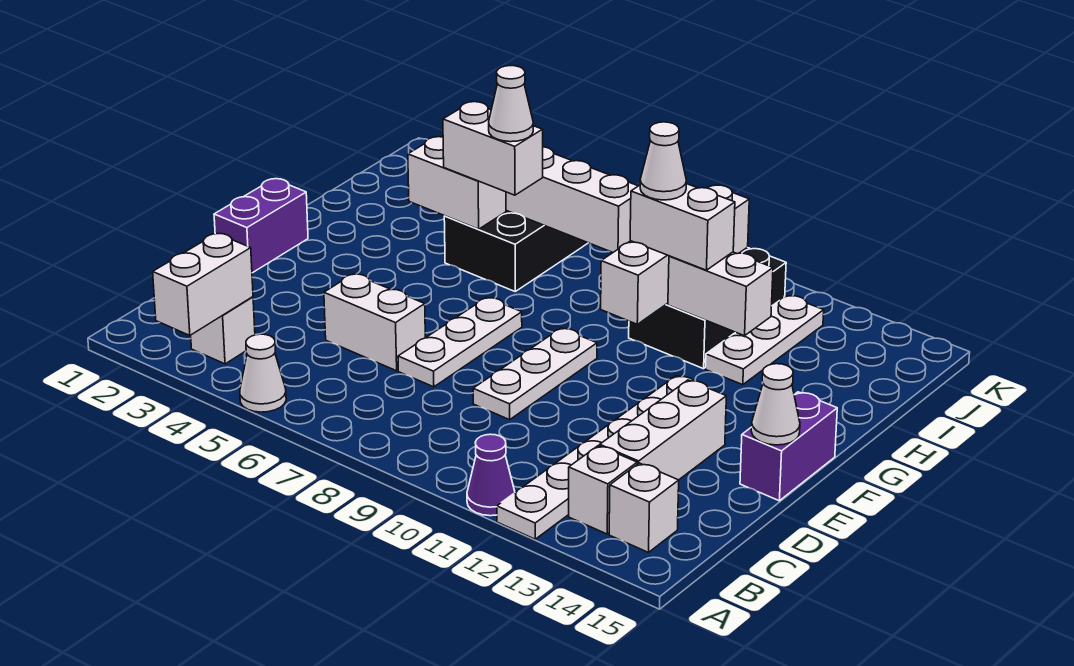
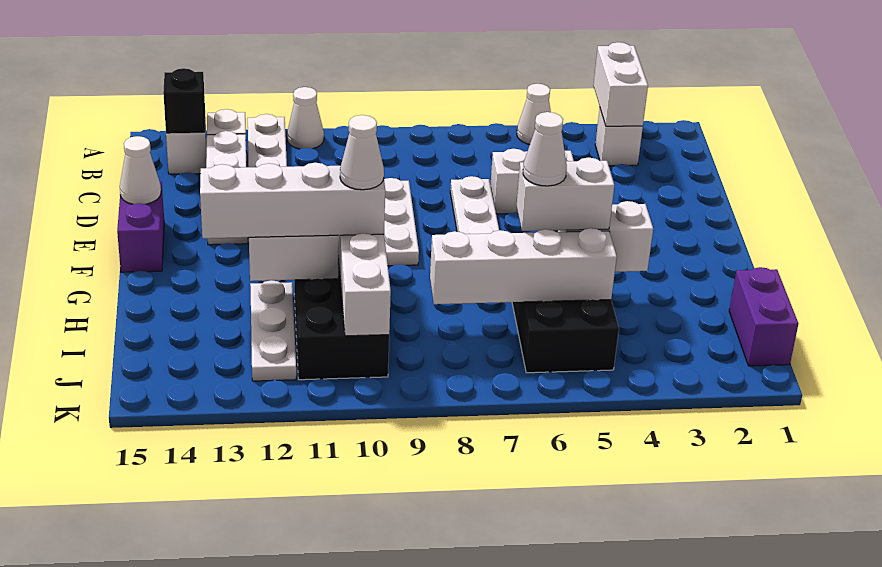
purple 1x1 cone [467,434,515,516] -> white 1x1 cone [287,87,324,149]
none -> black 1x1 brick [163,68,205,134]
purple 1x2 brick [214,179,308,273] -> purple 1x2 brick moved to [729,267,799,366]
white 1x2 brick [630,184,735,270] -> white 1x4 brick [200,163,385,238]

